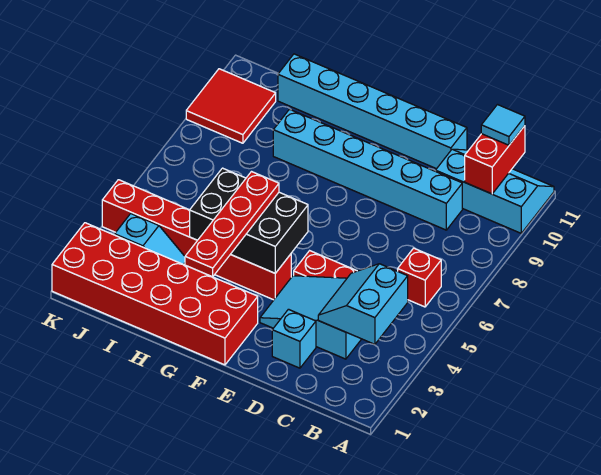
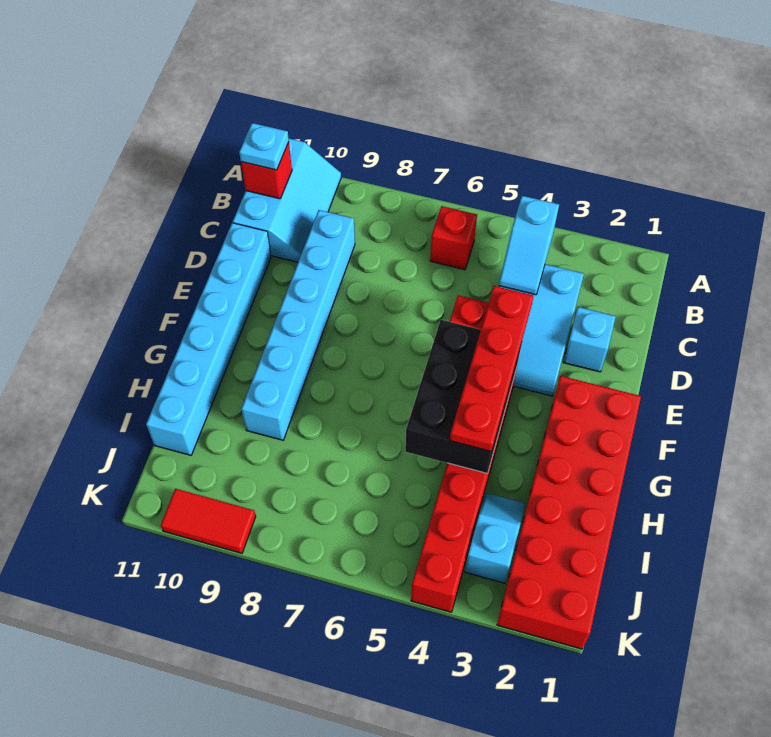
cyan 2x3 slope [436,149,554,233] -> cyan 2x3 slope turned to [233,139,341,262]
cyan 2x2 slope [318,264,408,344] -> cyan 1x2 slope [499,196,559,295]
red 1x2 brick [465,126,525,194] -> red 1x1 brick [241,142,292,199]
cyan 1x1 tile [481,105,525,145] -> cyan 1x1 plate [239,123,289,170]
red 1x4 plate [185,172,279,277] -> red 1x4 plate turned to [450,286,534,452]
red 2x2 tile [186,69,276,143] -> red 1x2 tile [161,489,256,553]

